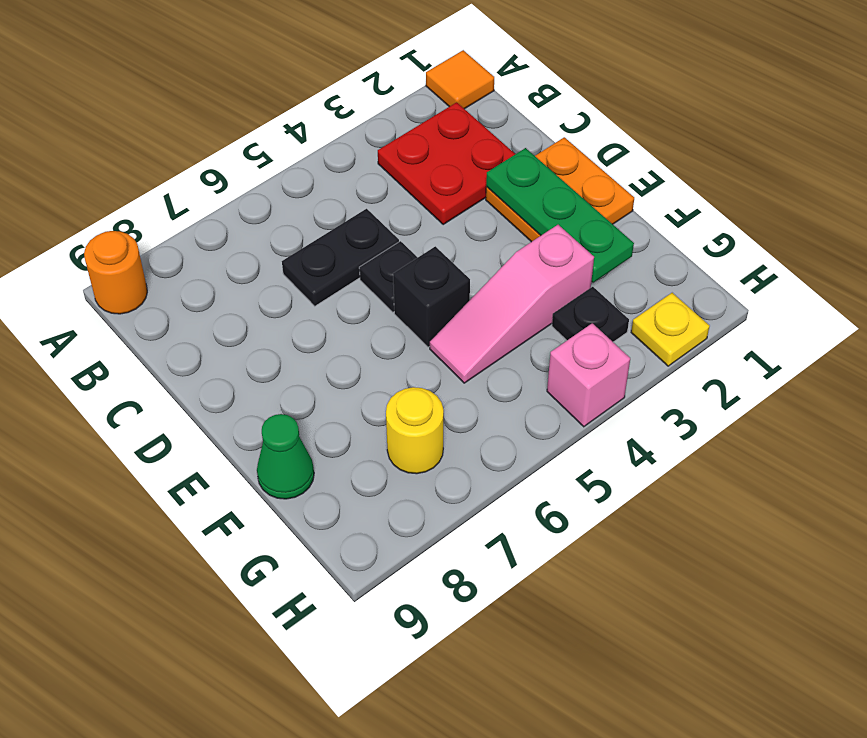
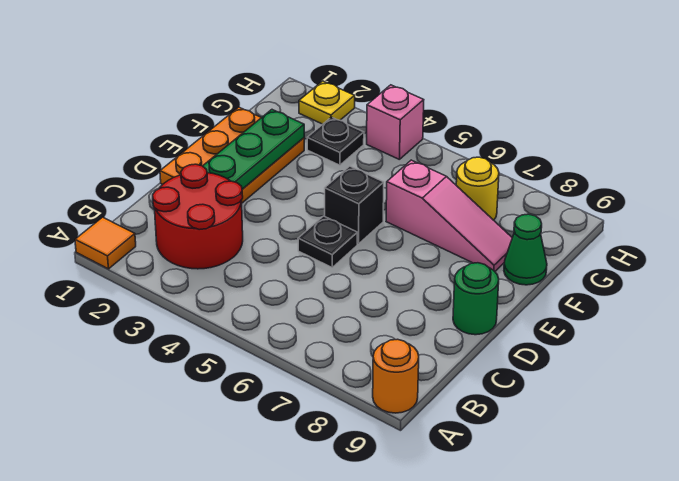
red 2x2 plate [378,102,515,225] -> red 2x2 round brick [153,164,243,269]
black 1x2 plate [282,209,399,306] -> none
orange 2x2 plate [486,137,634,242] -> orange 2x3 plate [160,107,304,203]
none -> green 1x1 round brick [453,263,499,335]
pink 1x3 slope [430,225,594,383] -> pink 1x3 slope moved to [386,160,512,271]

